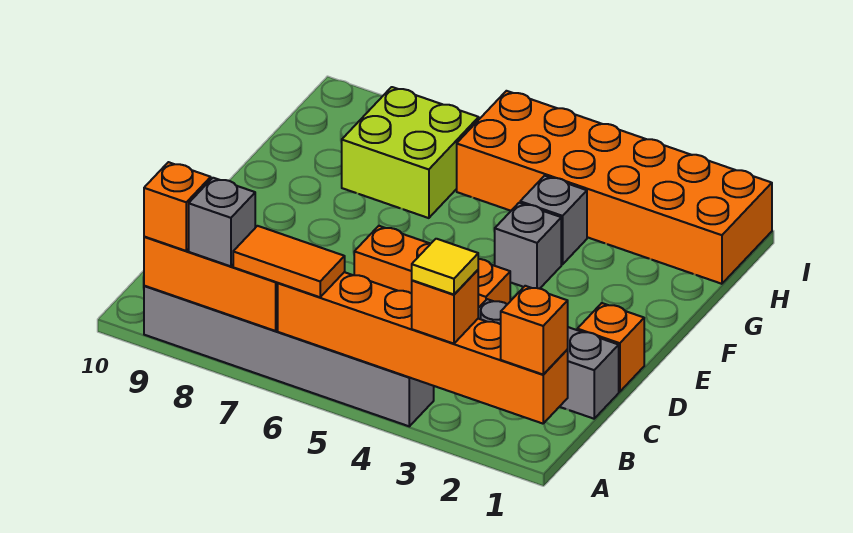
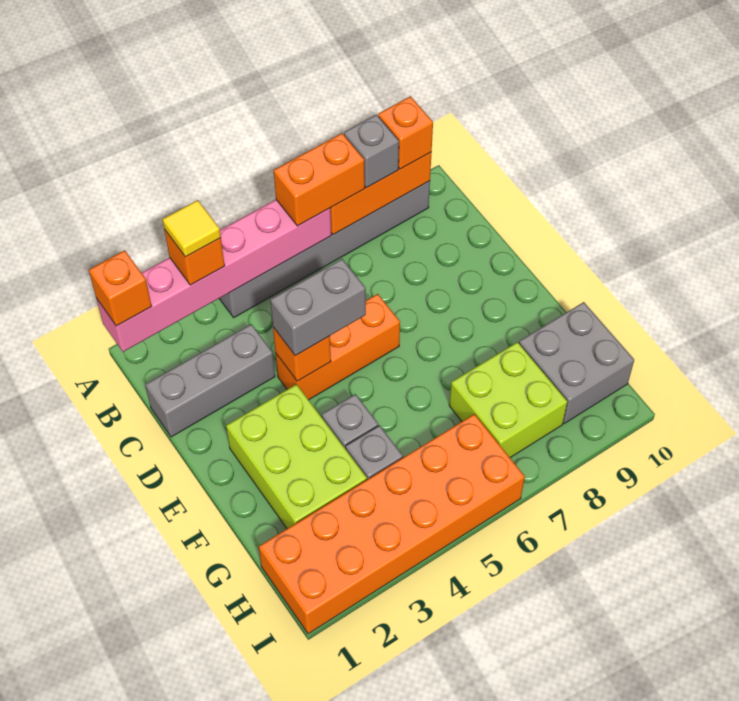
orange 1x6 brick [278,272,568,424] -> pink 1x6 brick [96,200,331,352]
orange 1x2 tile [233,226,345,297] -> orange 1x2 brick [274,133,365,226]
orange 1x1 brick [577,303,644,392] -> orange 1x1 brick moved to [273,327,331,381]
none -> grey 1x2 brick [270,259,366,356]
none -> lime 2x3 brick [226,384,367,529]
none -> grey 2x2 brick [519,302,634,423]

